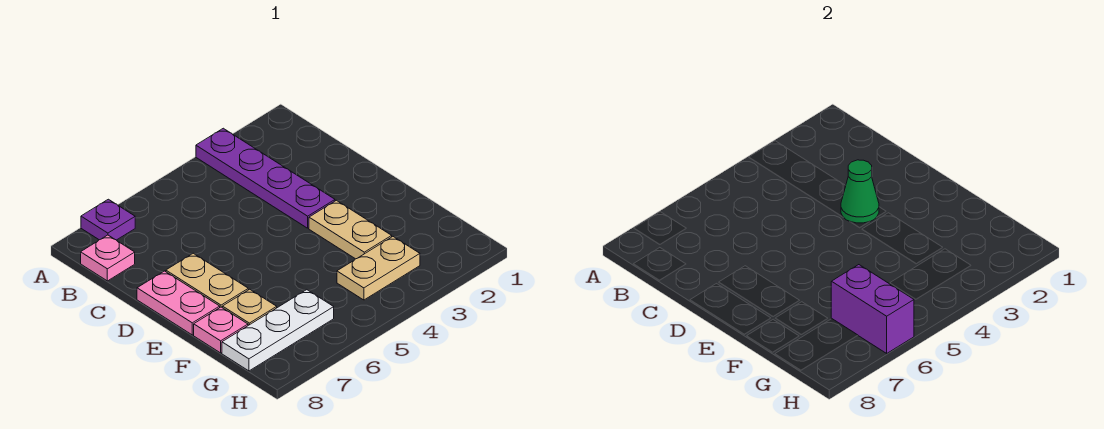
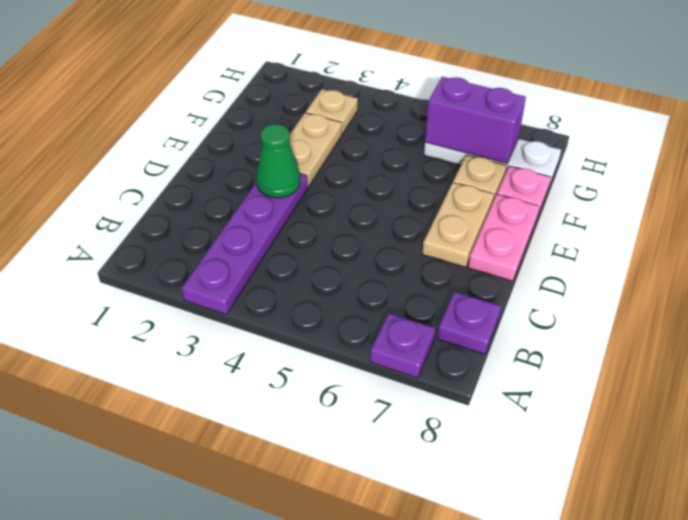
pink 1x1 plate [81,235,135,281] -> purple 1x1 plate [438,292,501,354]
tan 1x2 plate [337,237,420,300] -> tan 1x1 plate [306,89,358,134]
purple 1x2 brick [831,265,914,353] -> purple 1x2 brick turned to [425,77,526,163]

